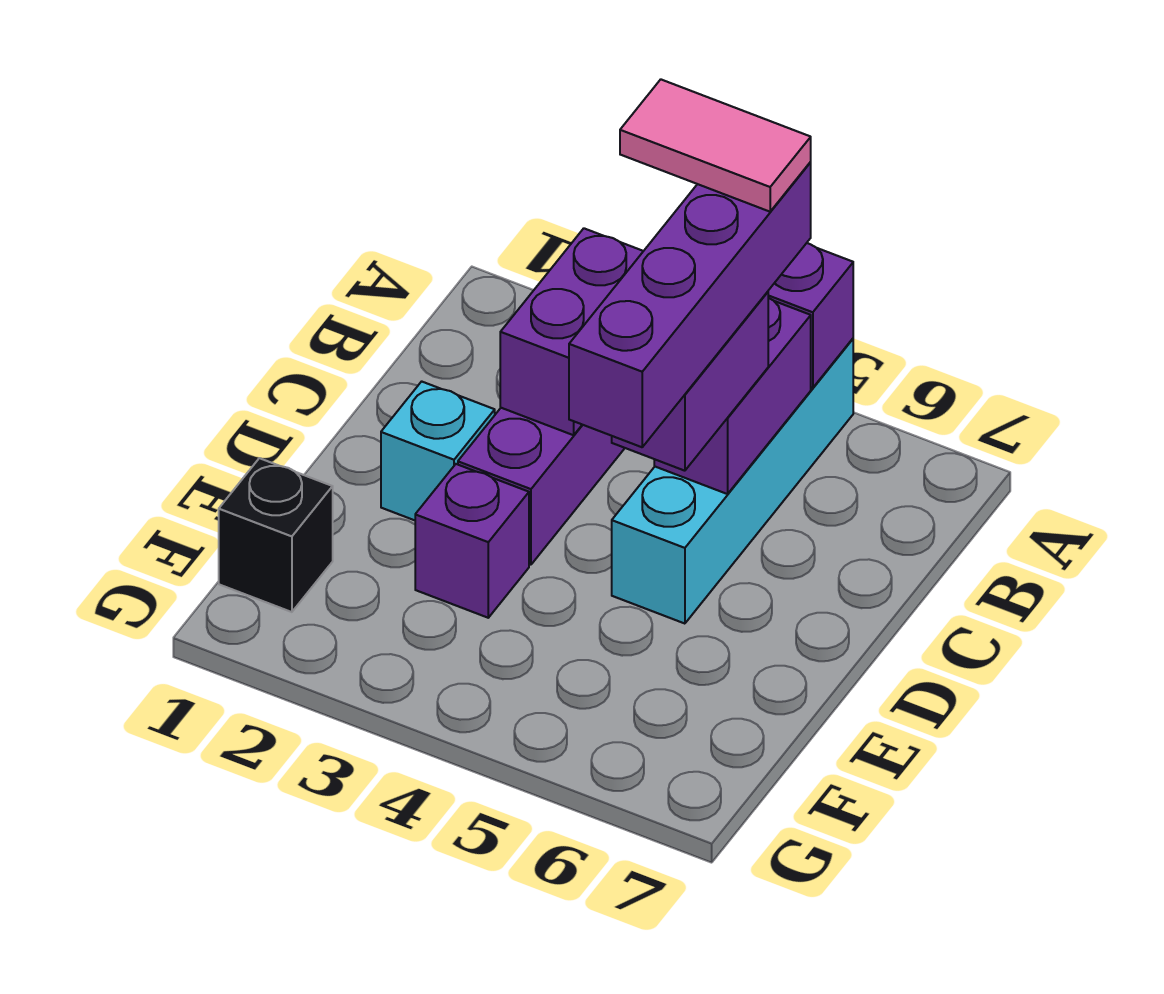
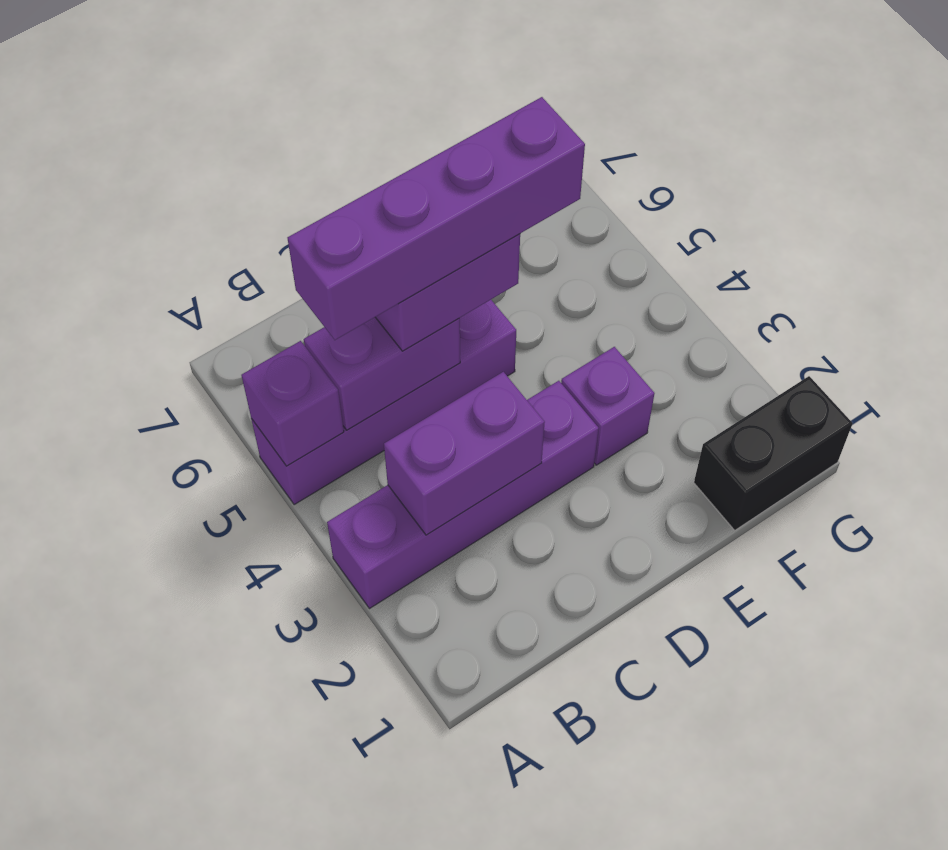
cyan 1x4 brick [612,339,853,624] -> purple 1x4 brick [251,300,516,505]
pink 1x2 tile [620,79,811,212] -> none
cyan 1x1 brick [381,381,495,520] -> none
black 1x1 brick [219,458,333,612] -> black 1x2 brick [694,376,853,530]

